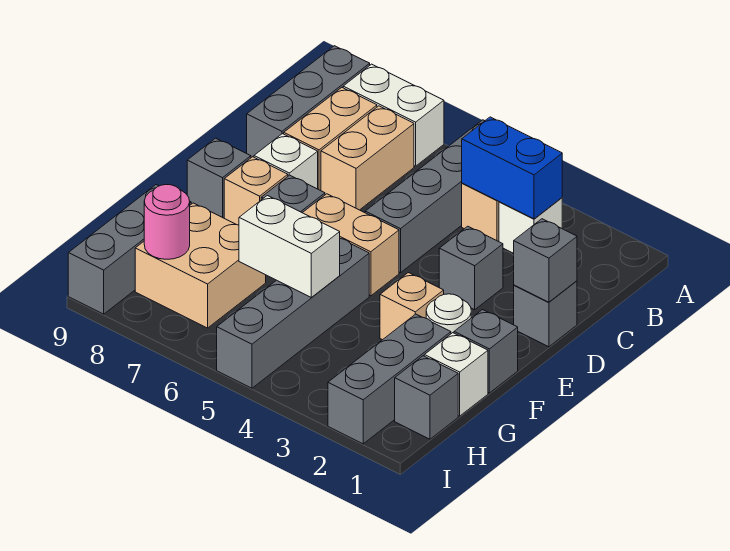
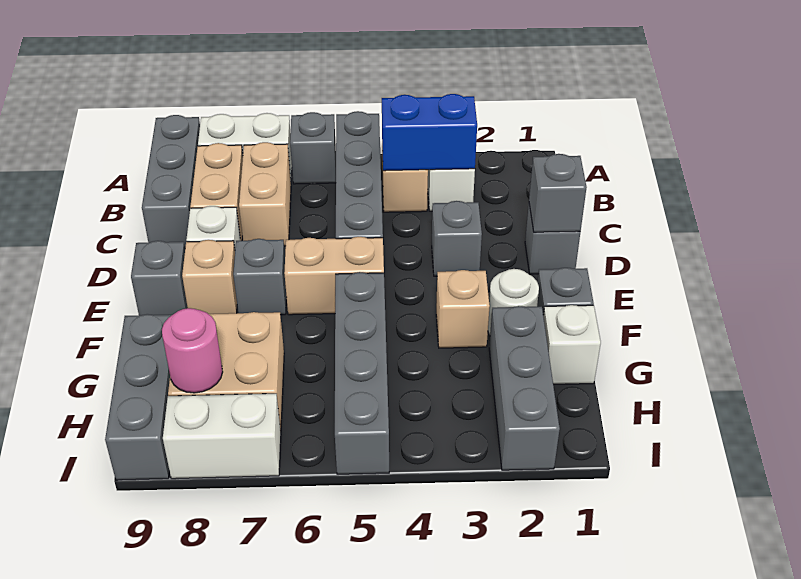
white 1x2 brick [239,196,340,298] -> white 1x2 brick moved to [163,394,281,479]
grey 1x1 brick [395,356,458,439] -> grey 1x1 brick moved to [290,112,336,184]

